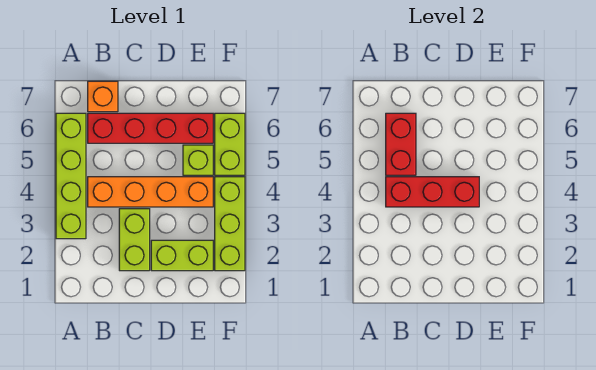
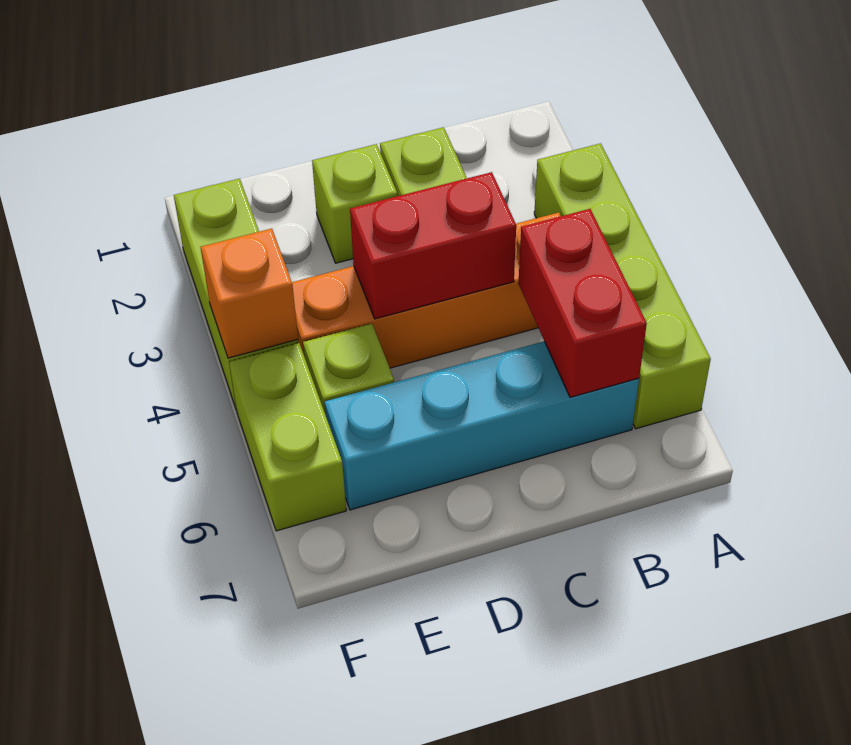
red 1x3 brick [386,177,479,207] -> red 1x2 brick [350,172,516,319]
red 1x4 brick [88,113,213,143] -> cyan 1x4 brick [325,341,639,510]
orange 1x1 brick [88,81,118,112] -> orange 1x1 brick moved to [201,229,298,358]
lime 1x2 brick [151,240,213,271] -> lime 1x1 brick [312,144,397,263]

